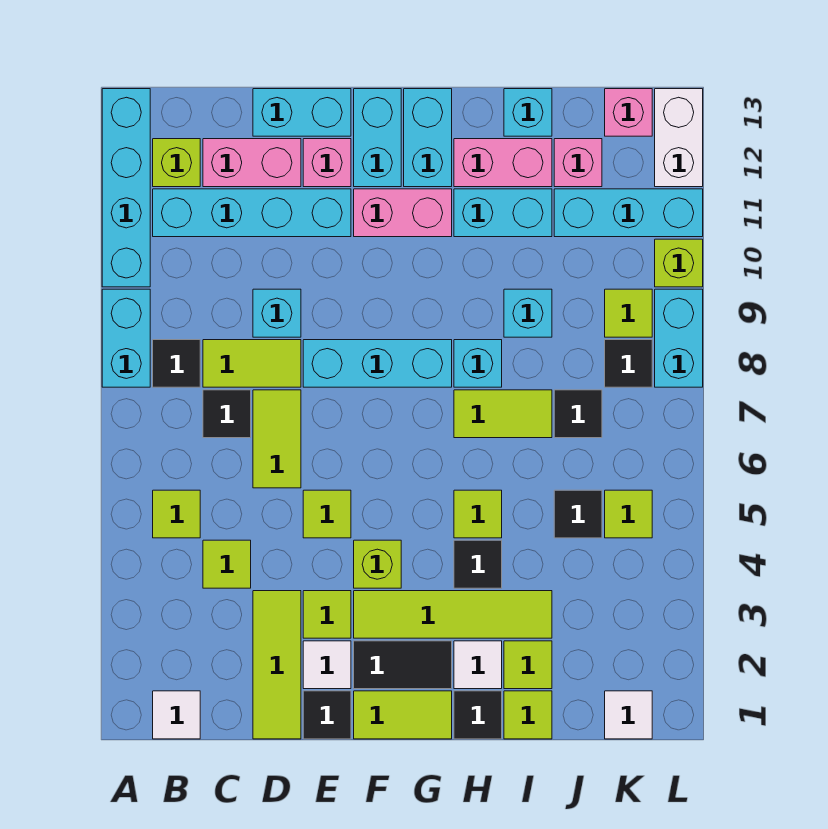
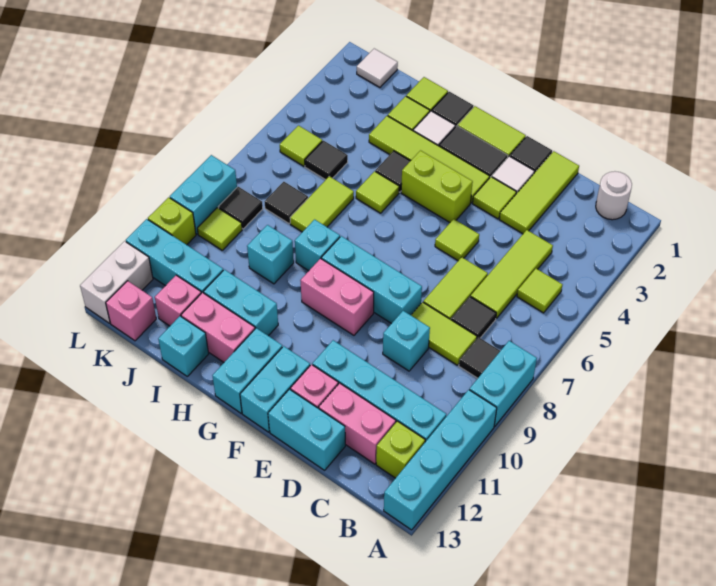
white 1x1 tile [153,691,200,739] -> white 1x1 round brick [596,171,632,220]
lime 1x1 tile [203,540,251,588] -> lime 1x3 tile [471,230,553,319]
lime 1x1 brick [354,540,401,588] -> lime 1x2 brick [401,151,473,222]
pink 1x2 brick [354,189,452,237] -> pink 1x2 brick moved to [300,258,374,335]
lime 1x2 tile [454,390,552,438] -> lime 1x2 tile turned to [290,176,354,232]

